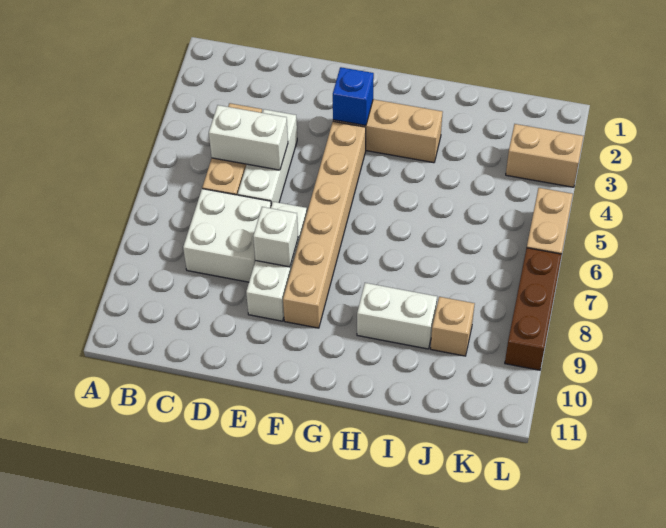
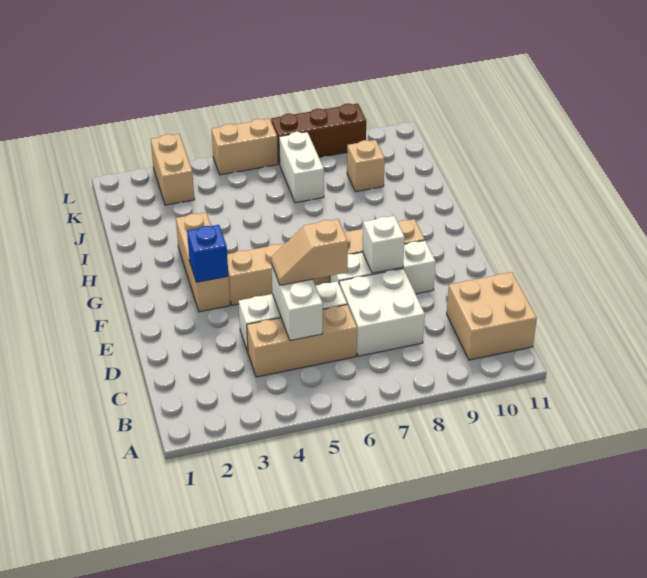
none -> tan 2x2 brick [447,272,537,360]
none -> tan 1x2 slope [271,219,348,285]
white 1x2 brick [357,283,437,349] -> white 1x2 brick moved to [279,132,324,203]

